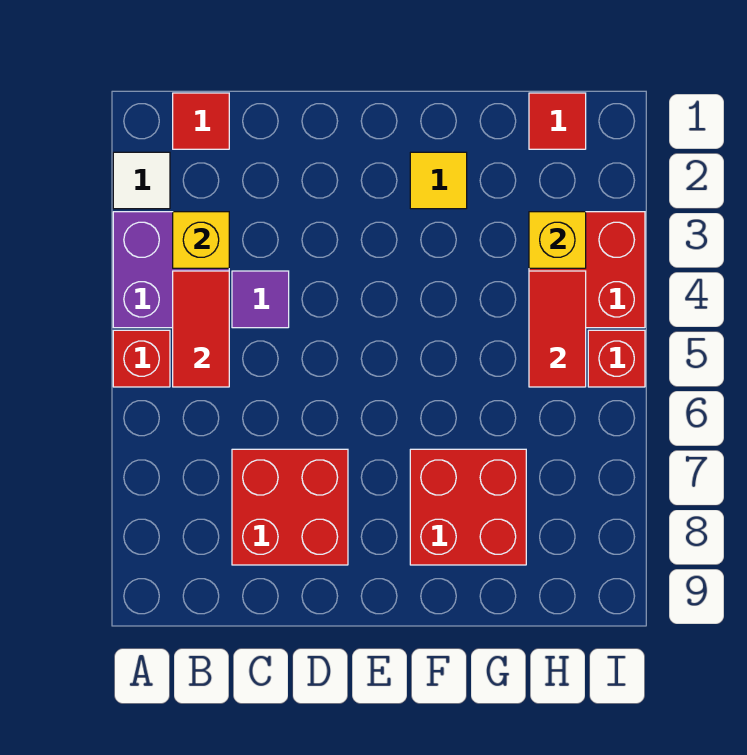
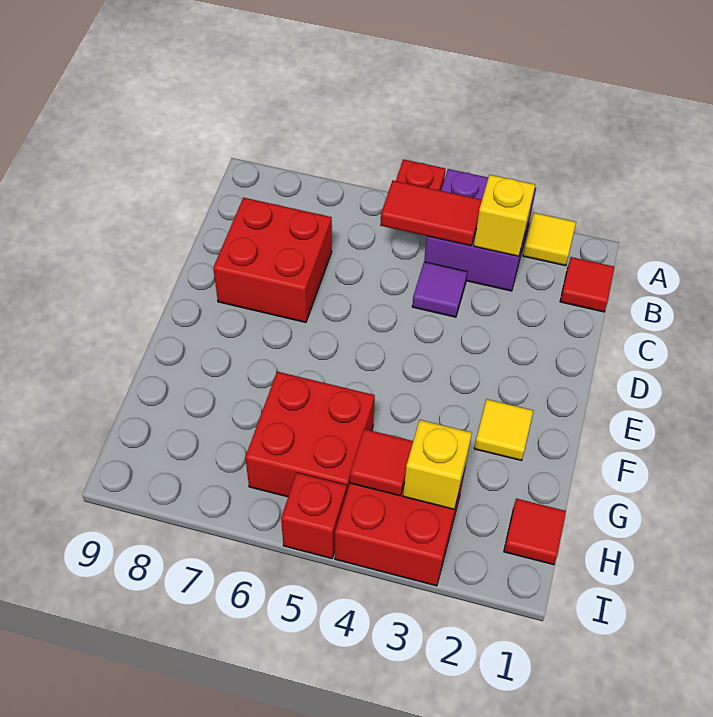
white 1x1 tile [113,152,170,209] -> yellow 1x1 tile [523,213,576,266]
red 2x2 brick [410,449,526,565] -> red 2x2 brick moved to [245,372,375,497]
red 1x2 tile [529,271,586,387] -> red 1x1 tile [350,429,413,496]

